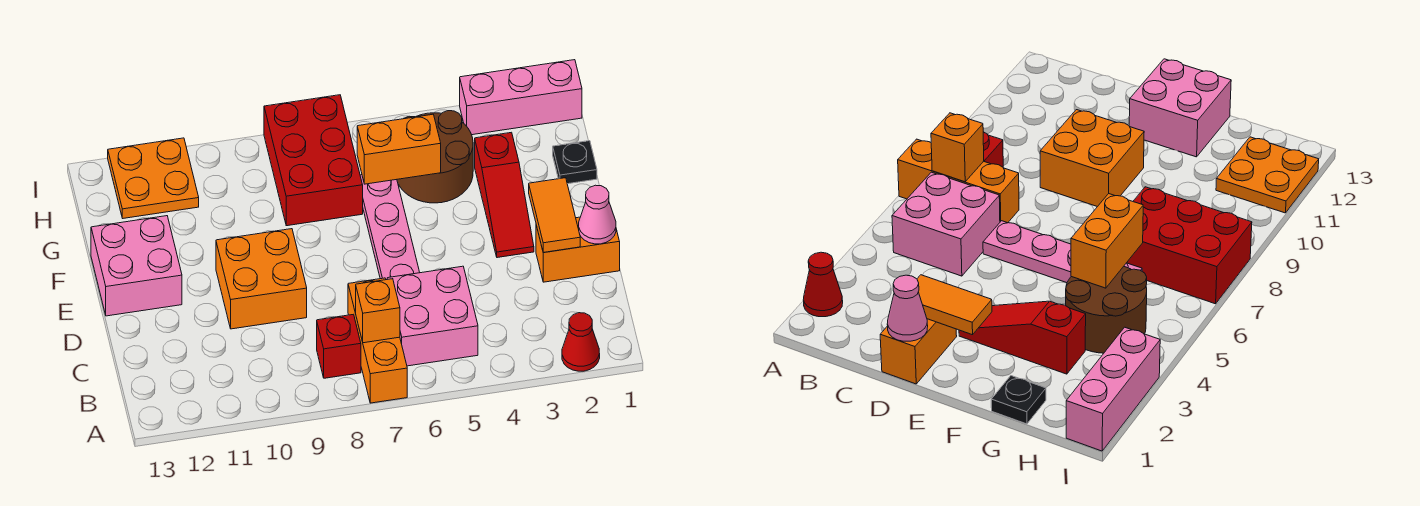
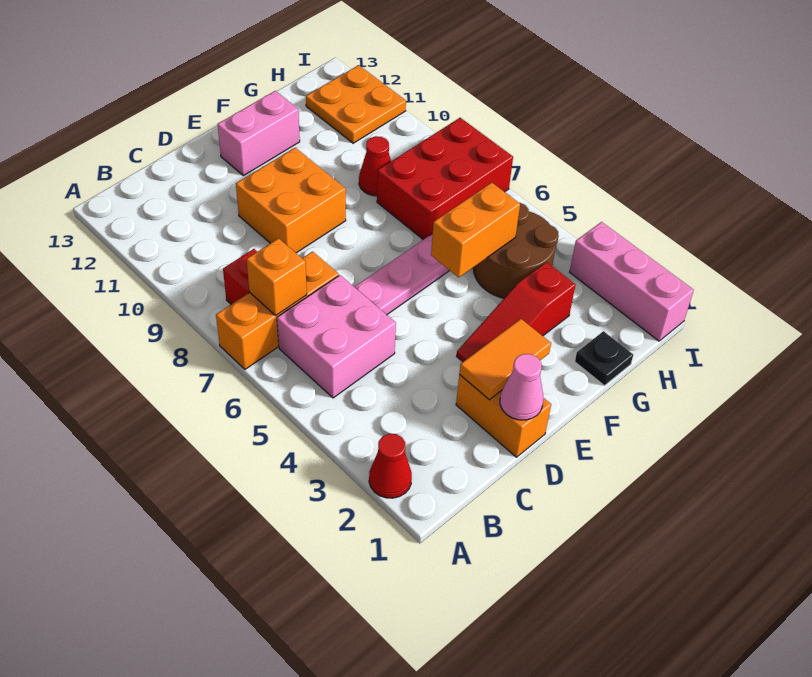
pink 2x2 brick [91,216,182,316] -> pink 1x2 brick [218,91,300,176]
orange 1x2 brick [357,114,441,184] -> orange 1x2 brick turned to [431,183,520,277]
none -> red 1x1 cone [359,136,391,196]

